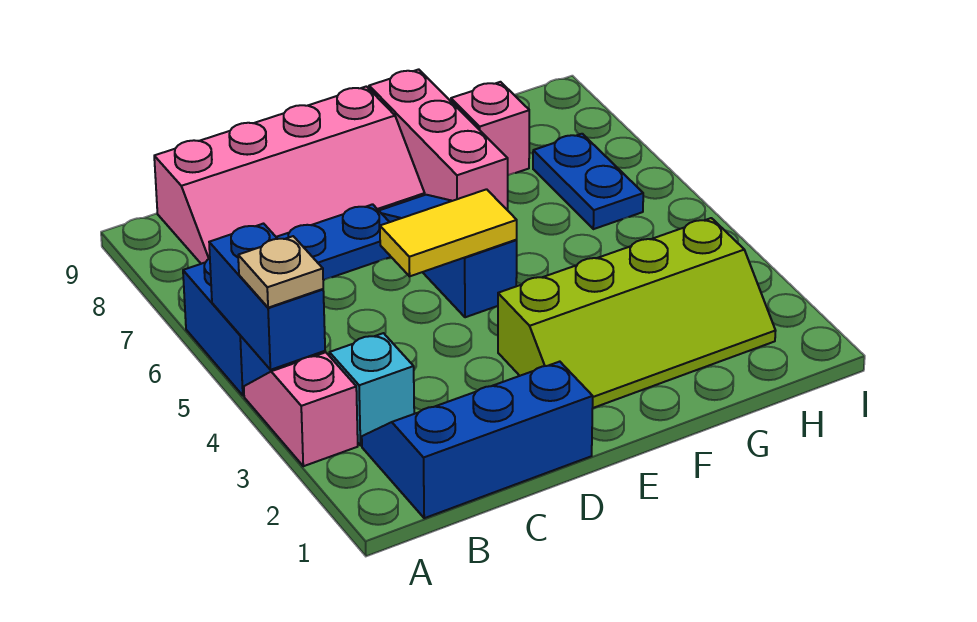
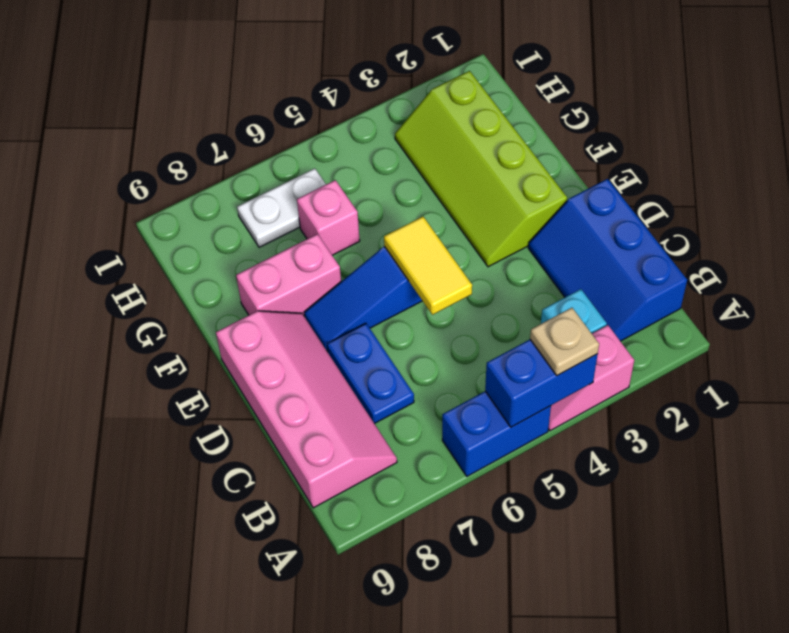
lime 2x4 slope [498,218,775,408] -> lime 2x4 slope turned to [395,71,567,267]
pink 1x3 brick [369,69,508,210] -> pink 1x2 brick [236,234,341,315]
pink 1x1 brick [451,82,529,175] -> pink 1x1 brick moved to [297,180,360,255]
blue 1x2 plate [533,134,643,229] -> white 1x2 plate [237,168,326,247]

